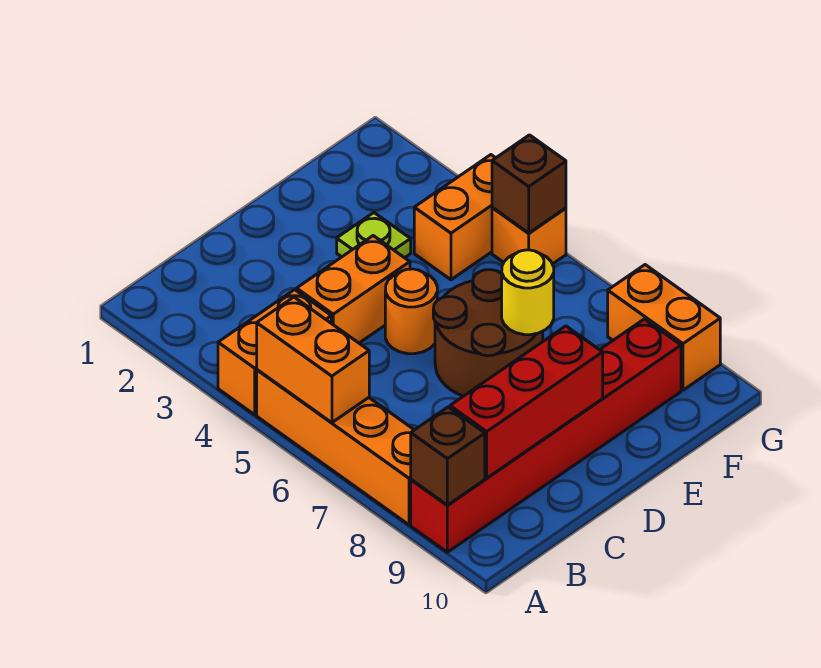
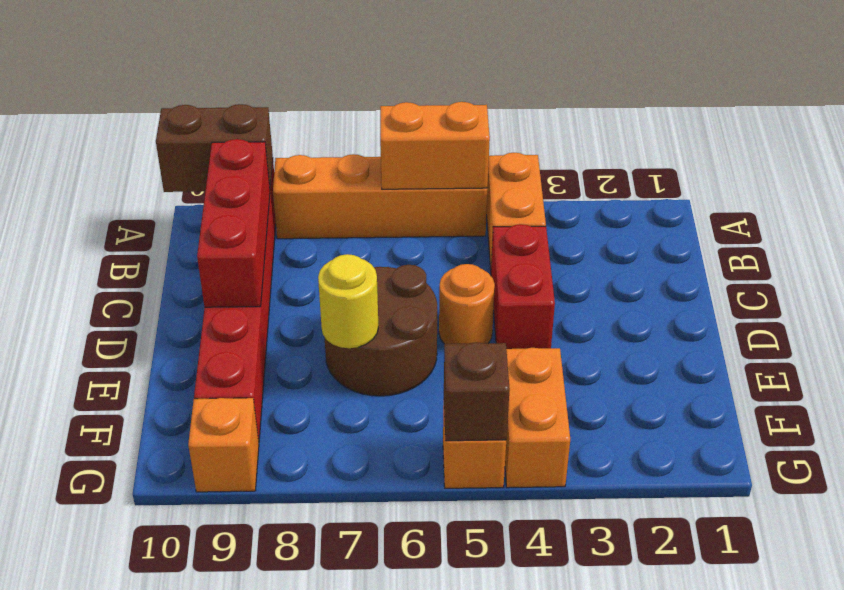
brown 1x1 brick [411,407,485,505] -> brown 1x2 brick [156,104,273,192]
orange 1x2 brick [297,236,410,343] -> red 1x2 brick [491,224,555,349]
lime 1x1 plate [337,213,411,258] -> none
orange 1x2 brick [608,265,720,390] -> orange 1x1 brick [188,398,259,492]

